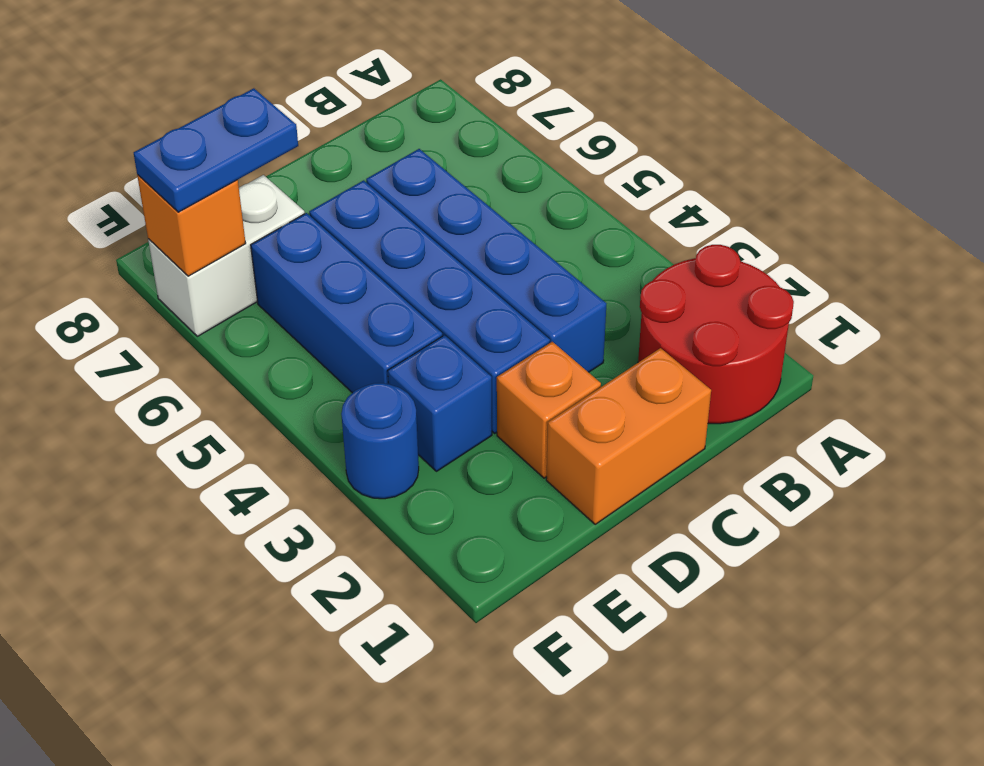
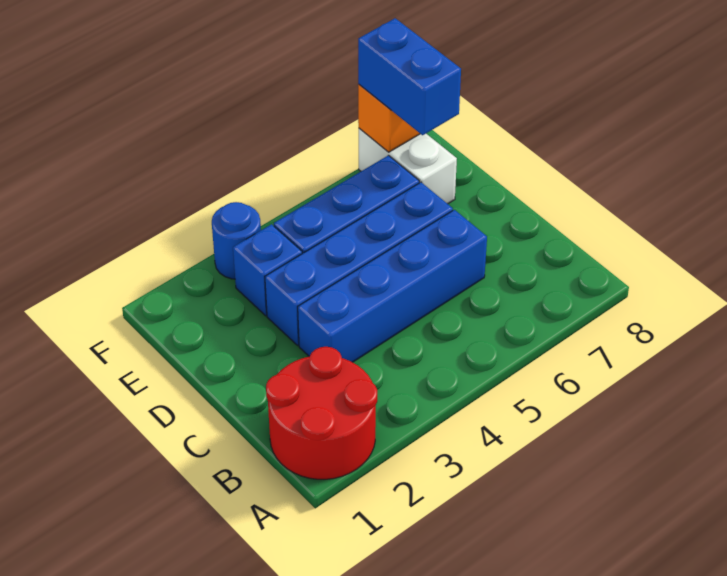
orange 1x2 brick [546,348,711,524] -> none
orange 1x1 brick [497,342,601,478] -> none
blue 1x2 plate [134,88,298,212] -> blue 1x2 brick [358,18,461,135]

